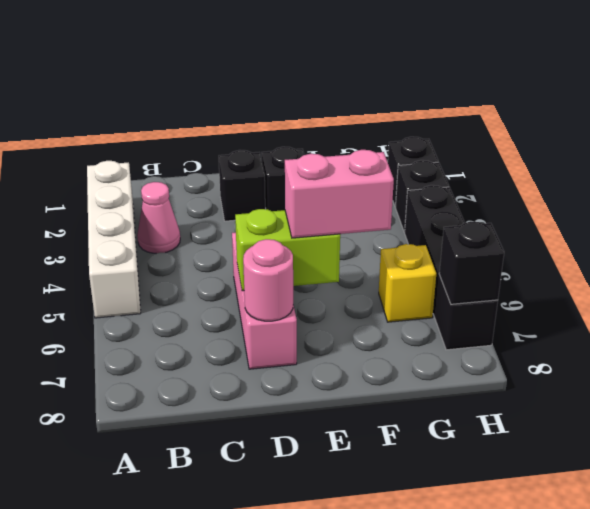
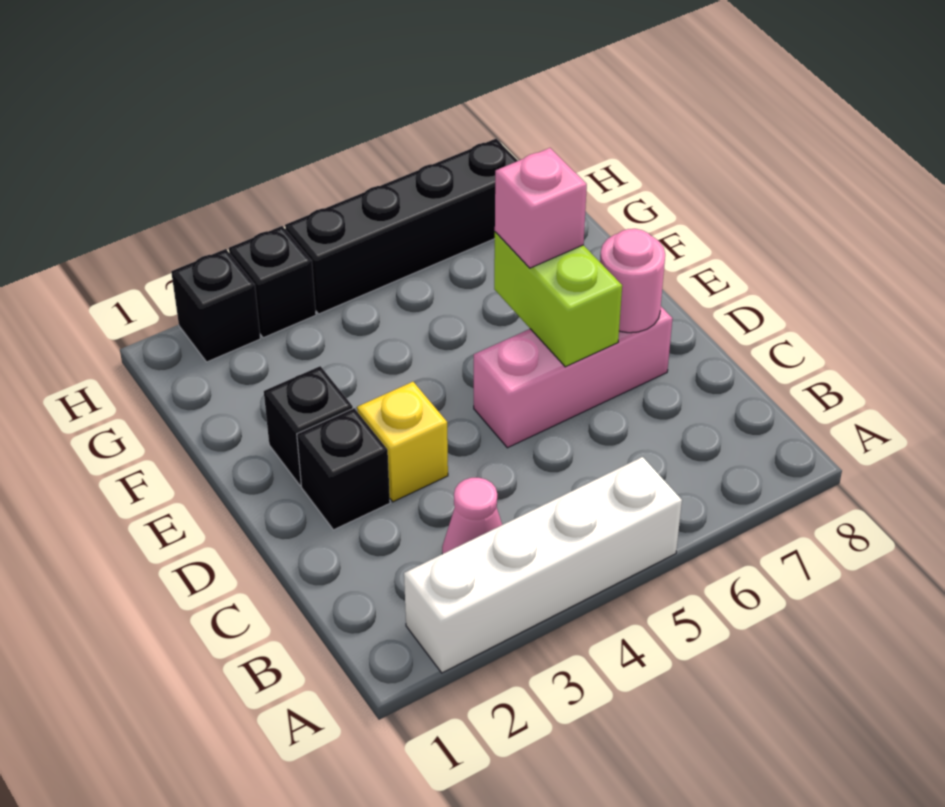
pink 1x2 brick [285,150,394,238] -> pink 1x1 brick [495,148,587,268]
yellow 1x1 brick [379,244,436,322] -> yellow 1x1 brick moved to [357,382,448,502]
black 1x1 brick [439,221,504,304] -> none

